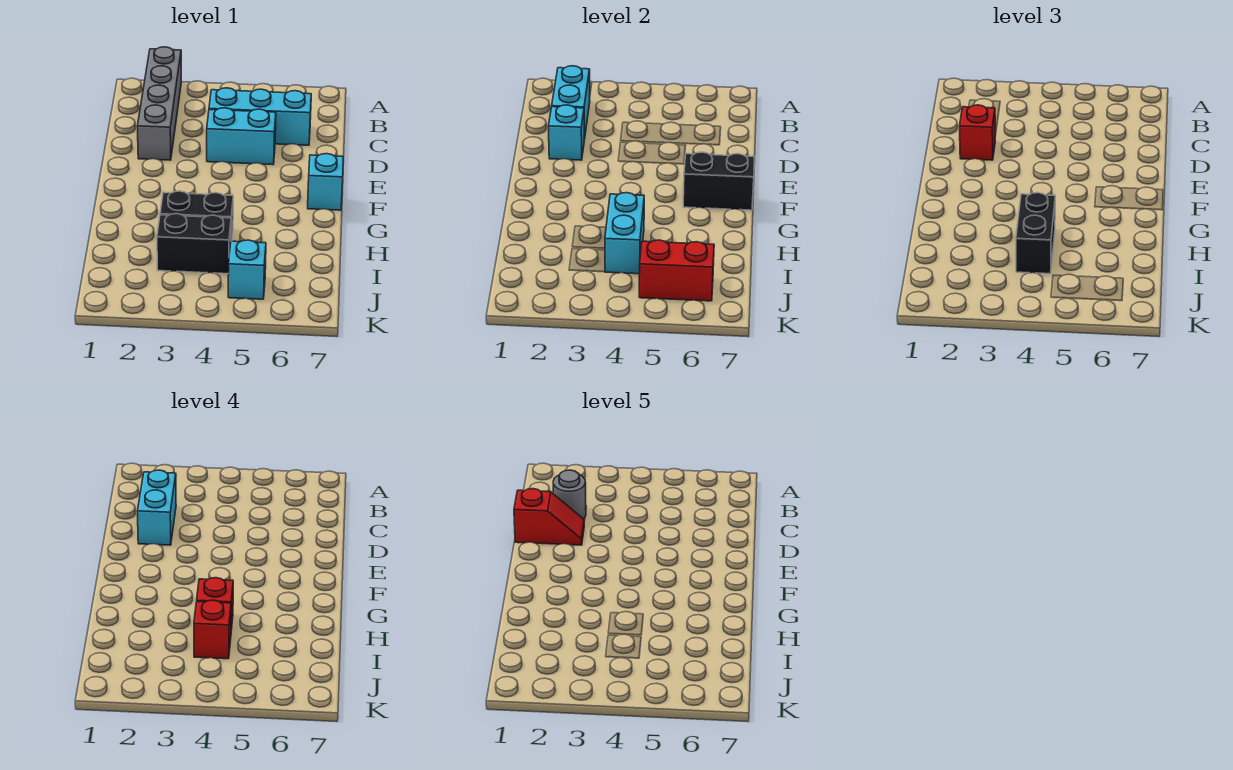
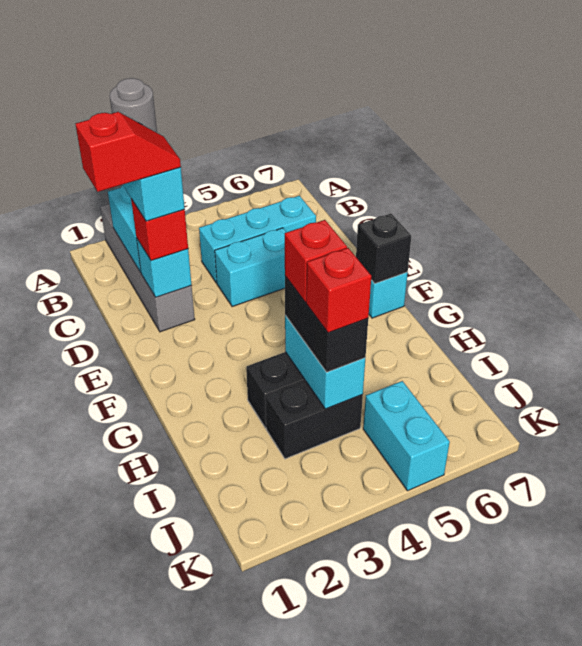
black 1x2 brick [683,152,754,210] -> black 1x1 brick [356,214,411,284]
cyan 1x1 brick [228,240,266,299] -> cyan 1x2 brick [363,381,450,491]
red 1x2 brick [639,240,714,301] -> none

